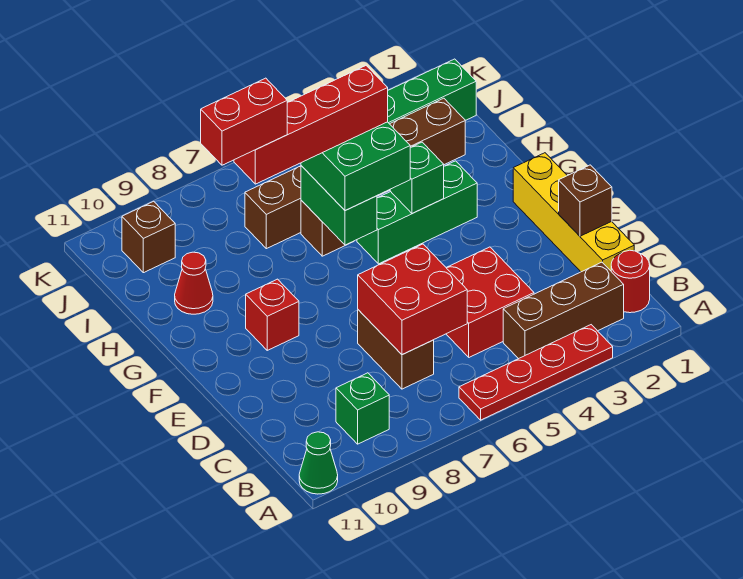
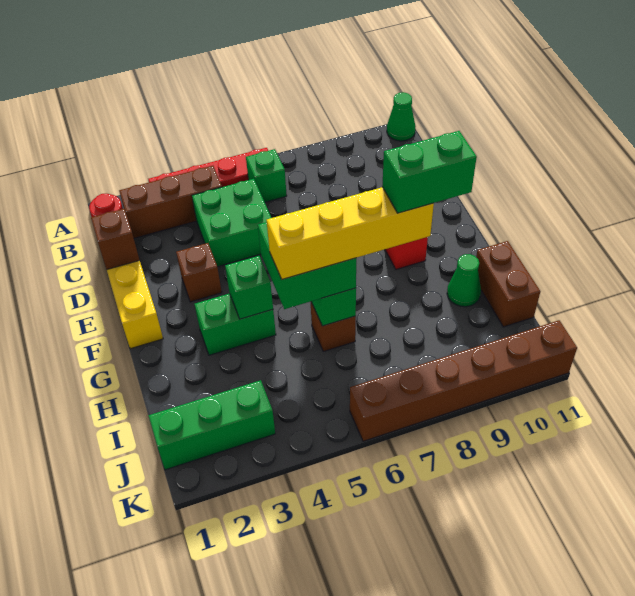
green 1x1 brick [336,373,389,444] -> green 1x1 brick moved to [246,149,287,202]
red 2x2 brick [446,247,534,357] -> green 2x2 brick [192,179,272,267]
red 2x2 brick [358,244,467,355] -> none
brown 1x2 brick [358,310,434,389] -> brown 1x2 brick moved to [476,241,540,327]
green 1x3 brick [357,161,477,264] -> green 1x2 brick [195,294,276,355]
red 1x4 brick [234,66,388,184] -> yellow 1x4 brick [267,187,434,279]
red 1x2 brick [201,78,287,165] -> green 1x2 brick [382,131,477,213]
red 1x1 cone [175,252,213,314] -> green 1x1 cone [447,254,481,307]
brown 1x6 brick [245,98,465,249] -> brown 1x6 brick moved to [350,320,577,441]
brown 1x1 brick [122,201,175,273] -> brown 1x1 brick moved to [176,243,222,302]

